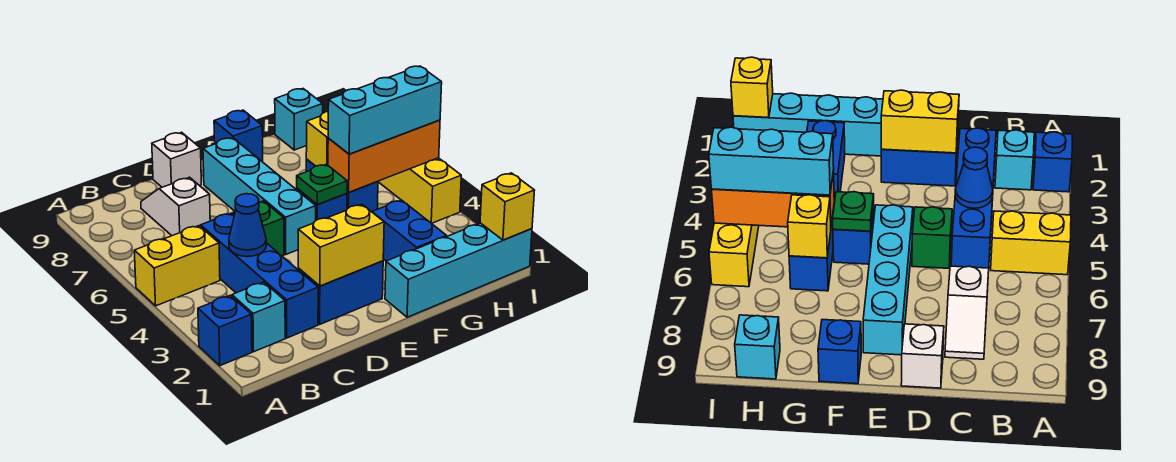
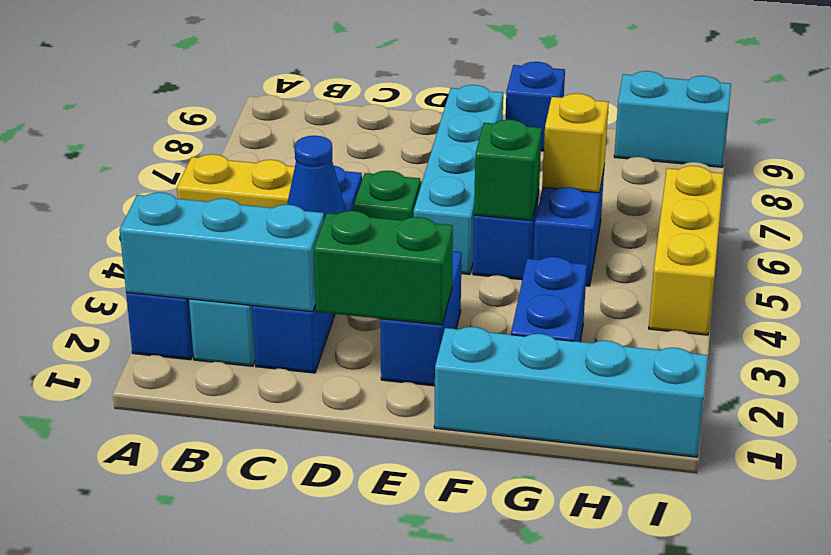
white 1x2 slope [141,177,210,236] -> none
blue 1x2 brick [298,261,383,324] -> blue 1x2 brick turned to [381,251,462,386]
yellow 1x2 brick [298,204,384,286] -> green 1x2 brick [314,211,453,325]
white 1x1 brick [152,132,201,187] -> none
green 1x1 plate [297,164,347,204] -> green 1x1 brick [474,120,542,221]
orange 1x3 brick [328,120,440,192] -> none
cyan 1x3 brick [328,66,442,154] -> cyan 1x3 brick moved to [120,192,324,312]
cyan 1x1 brick [275,89,323,150] -> cyan 1x2 brick [614,71,731,167]
yellow 1x1 brick [480,173,535,240] -> none

